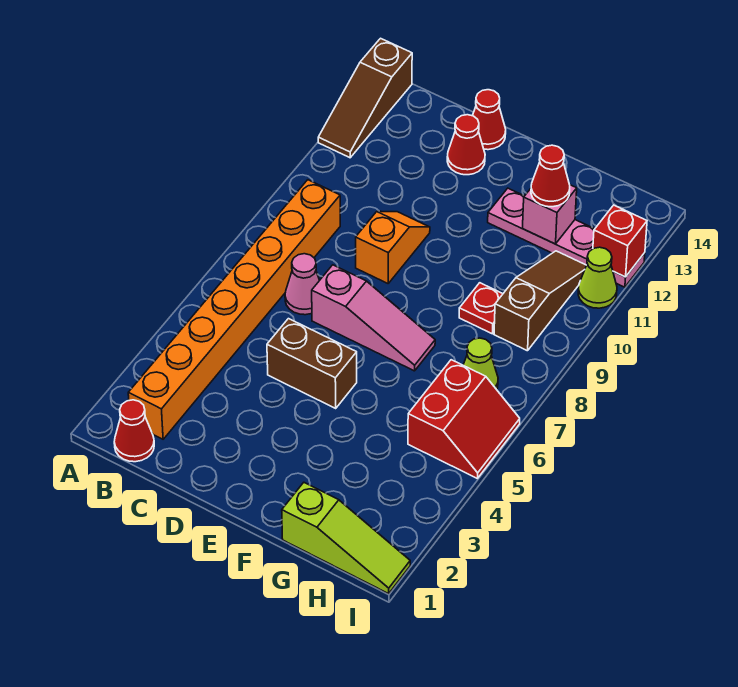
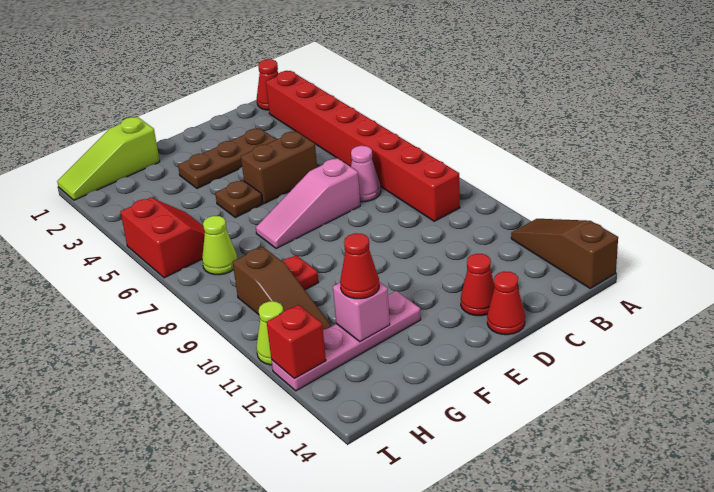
orange 1x8 brick [128,180,340,439] -> red 1x8 brick [266,71,460,221]
none -> brown 1x3 plate [178,128,276,189]
orange 1x2 slope [356,211,430,283] -> none
none -> brown 1x1 plate [215,180,263,218]
red 2x2 slope [408,360,520,479] -> red 2x2 slope turned to [121,198,205,278]

